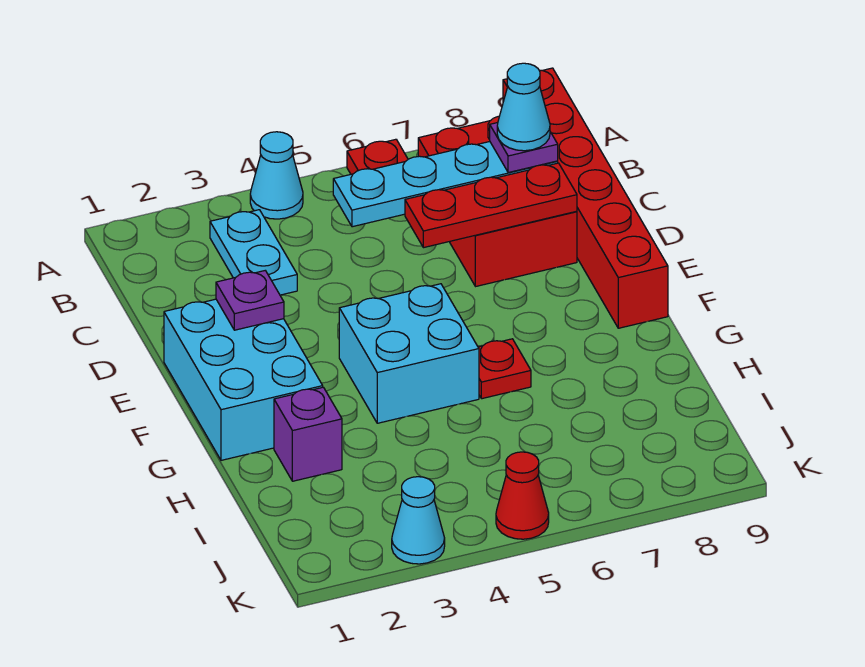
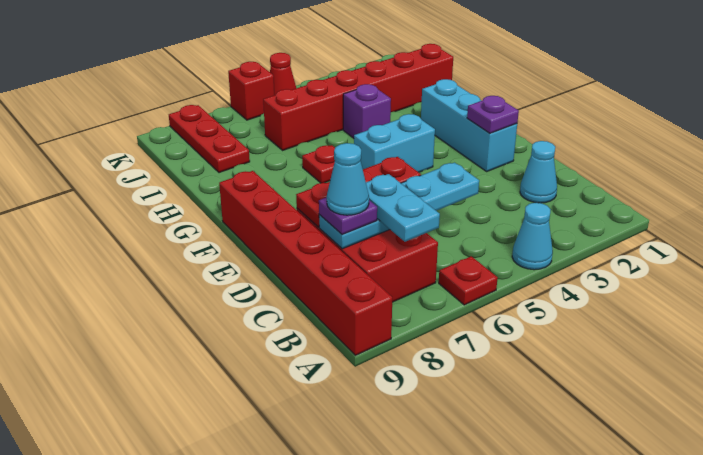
cyan 1x2 plate [210,210,297,295] -> cyan 1x2 plate moved to [366,174,440,242]
cyan 2x3 brick [164,299,323,460] -> cyan 1x3 brick [421,79,517,171]
cyan 2x2 brick [339,284,479,423] -> cyan 1x2 brick [354,114,435,172]
purple 1x1 brick [274,387,342,481] -> purple 1x1 brick moved to [343,84,391,138]
none -> red 1x6 brick [263,44,453,150]
none -> red 1x3 plate [169,105,250,173]
cyan 1x1 cone [392,477,445,564] -> cyan 1x1 cone moved to [520,141,557,203]
none -> red 1x1 brick [228,62,274,120]

